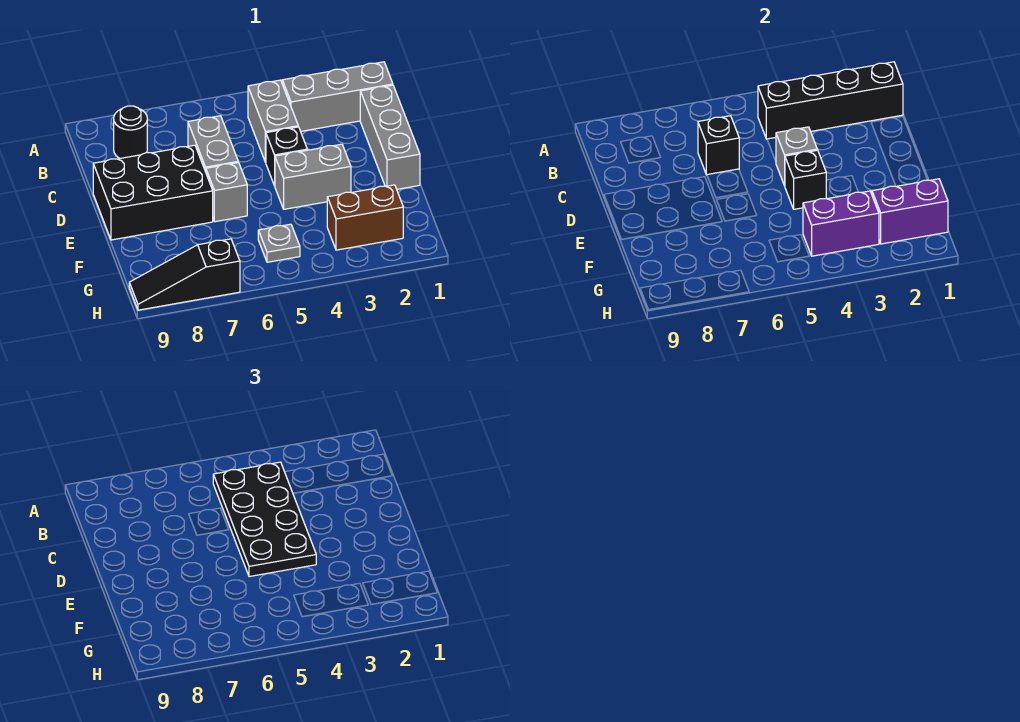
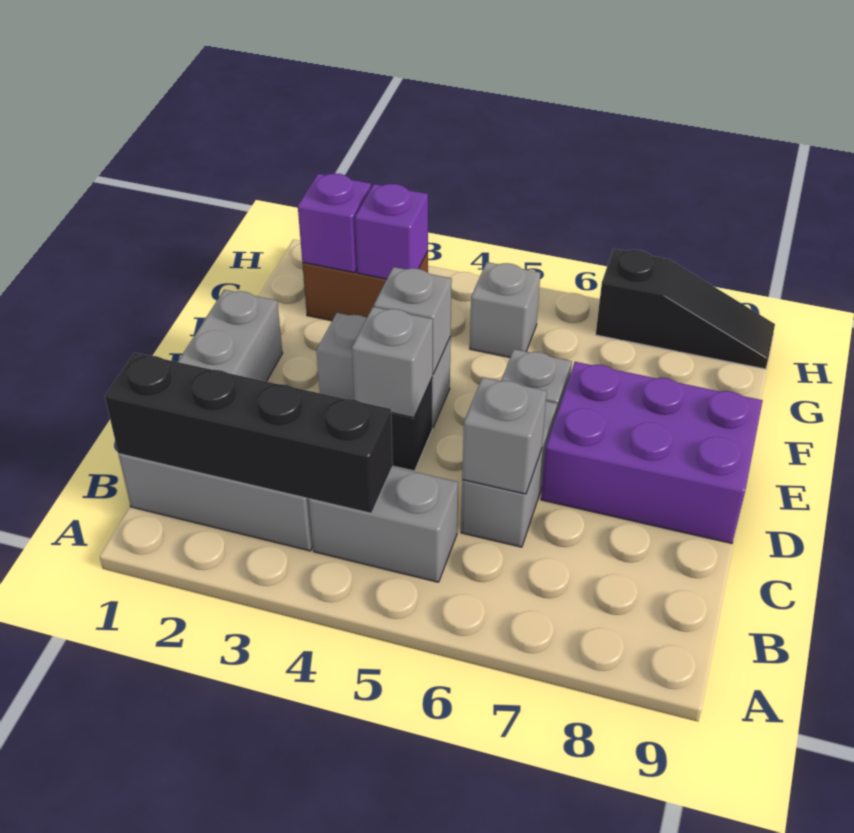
grey 1x2 brick [248,80,298,162] -> grey 1x2 brick turned to [309,467,458,582]
black 2x4 plate [213,462,316,577] -> none
black 1x1 round brick [114,106,147,159] -> none
black 1x1 brick [698,116,739,175] -> grey 1x1 brick [462,377,547,494]
black 2x3 brick [93,145,213,240] -> purple 2x3 brick [541,362,763,544]
black 1x1 brick [785,150,826,209] -> grey 1x1 brick [374,267,452,374]
purple 1x2 brick [872,179,948,244] -> purple 1x1 brick [298,173,371,273]
purple 1x2 brick [803,191,879,256] -> purple 1x1 brick [355,184,428,279]
grey 1x1 plate [258,224,300,262] -> grey 1x1 brick [470,262,540,357]

